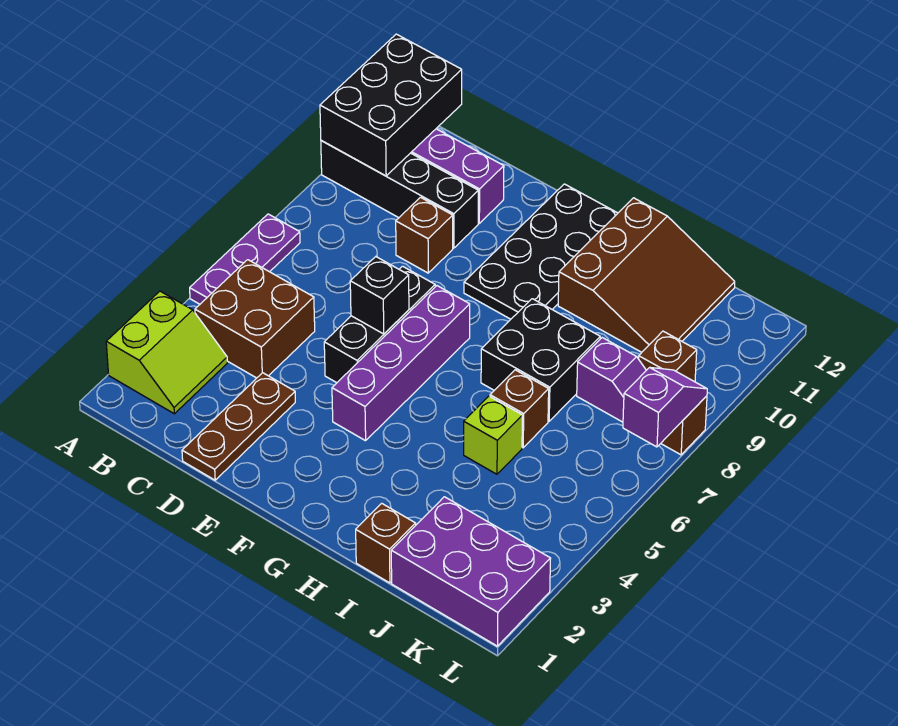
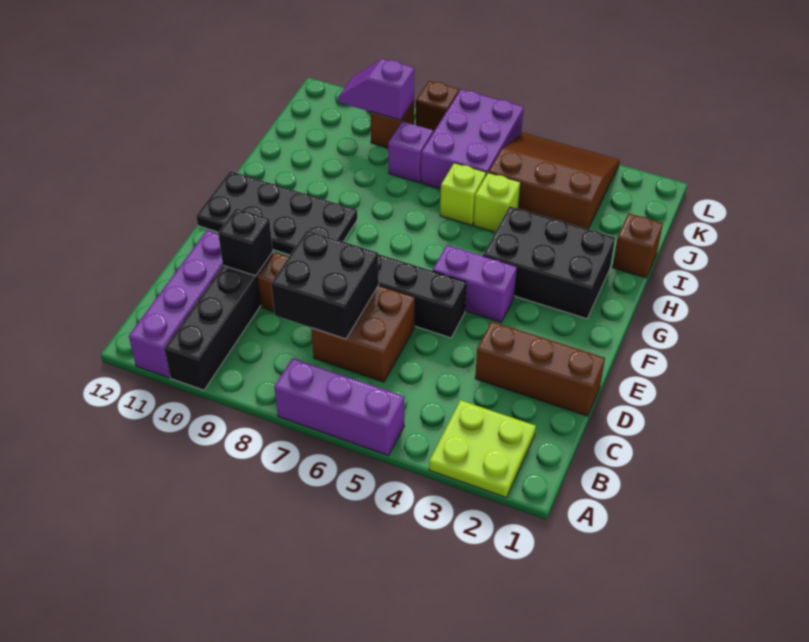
lime 2x2 slope [106,291,227,414] -> lime 2x2 plate [429,400,536,497]
purple 1x3 plate [190,214,300,304] -> purple 1x3 brick [274,358,404,456]
black 2x3 brick [320,34,462,176] -> black 2x3 brick moved to [483,206,615,319]
brown 2x2 brick [195,260,315,378] -> brown 2x2 brick moved to [311,285,415,382]
brown 1x3 plate [182,373,295,480] -> brown 1x3 brick [475,321,605,416]
black 1x1 brick [350,257,409,334] -> black 1x1 brick moved to [218,208,273,276]
purple 1x4 brick [332,286,470,441] -> purple 1x2 brick [433,245,517,322]
black 2x2 brick [481,299,600,421] -> black 2x2 brick moved to [271,231,379,339]
brown 3x3 slope [558,198,735,352] -> brown 3x3 slope moved to [488,133,620,229]
brown 1x1 brick [490,370,549,448] -> lime 1x1 brick [440,163,486,225]
purple 2x3 brick [391,497,551,646] -> purple 2x3 brick moved to [421,90,524,189]
purple 1x2 slope [623,367,707,447] -> purple 1x2 slope moved to [338,59,414,120]

